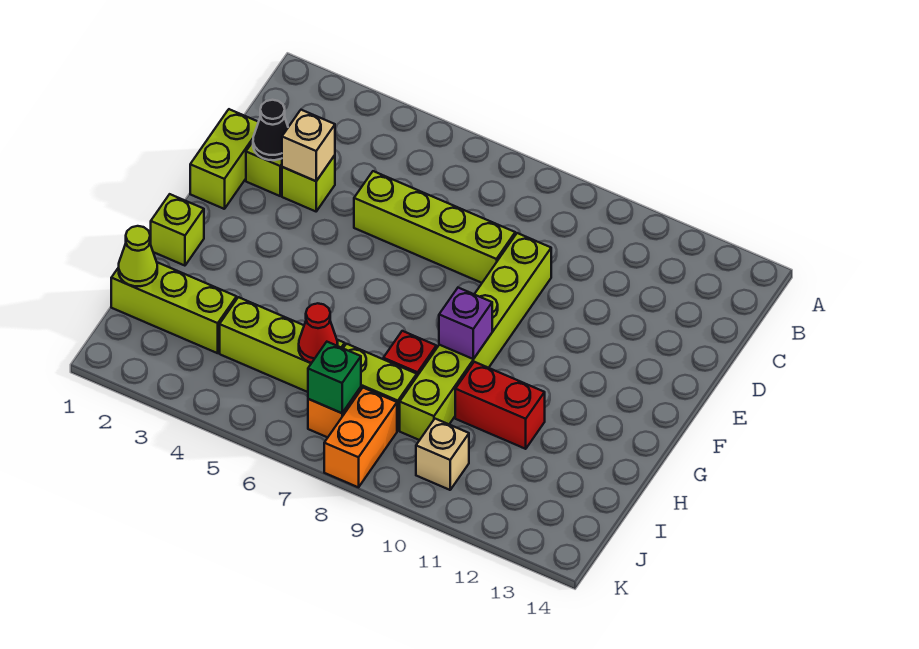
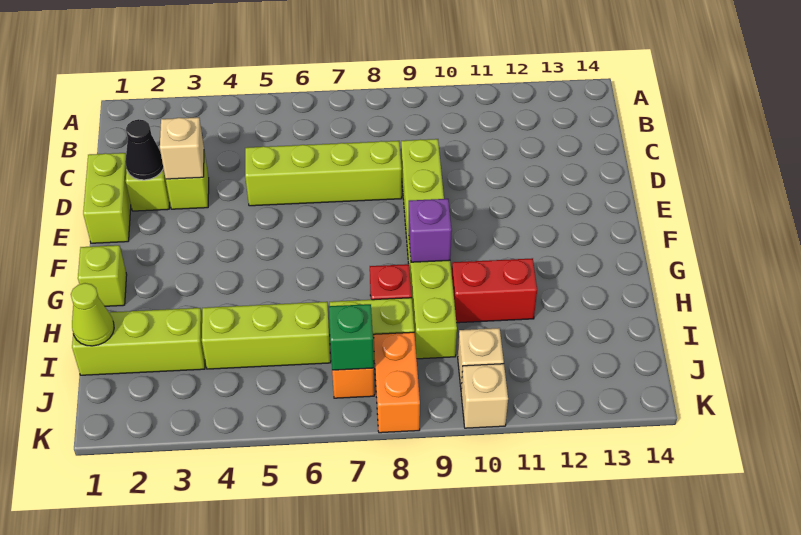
red 1x1 cone [299,303,338,363] -> none
none -> tan 1x1 brick [461,364,508,428]

